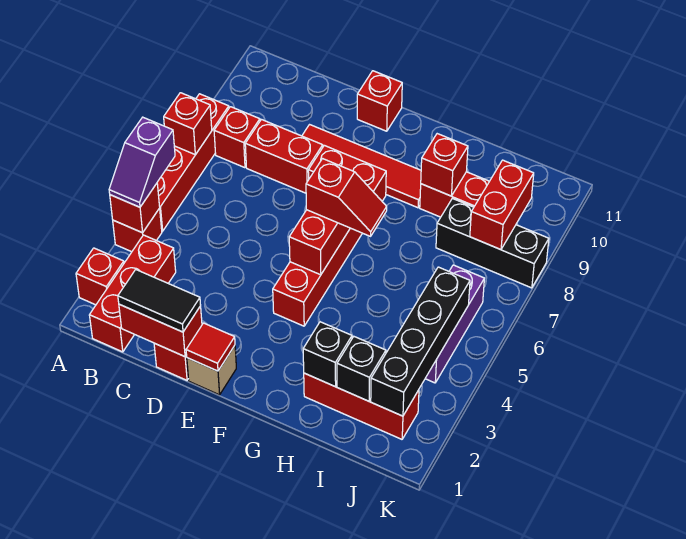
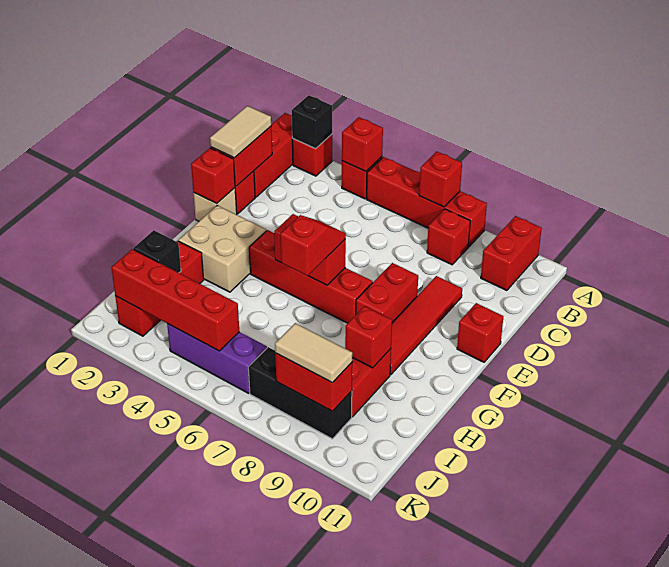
purple 1x2 slope [109,117,175,207] -> none
red 1x3 brick [89,235,176,352] -> red 1x3 brick turned to [254,113,293,197]
black 1x2 tile [118,270,201,332] -> tan 1x2 tile [210,106,271,158]
red 1x2 brick [245,120,323,193] -> red 1x2 brick moved to [481,216,542,290]
red 1x1 tile [186,323,235,371] -> red 1x1 brick [191,148,235,203]
none -> tan 2x2 brick [178,205,267,292]
red 1x2 slope [306,159,387,236] -> red 1x2 slope turned to [280,215,346,276]
black 1x1 brick [303,322,352,387] -> black 1x1 brick moved to [292,95,332,149]
black 1x3 brick [436,198,549,288] -> black 1x3 brick turned to [248,347,352,439]
black 1x4 brick [371,267,470,416] -> red 1x4 brick [111,249,239,351]
none -> tan 1x2 tile [275,323,352,383]

